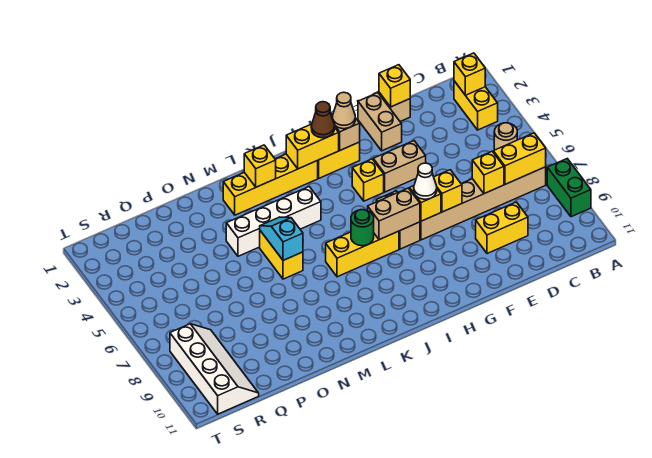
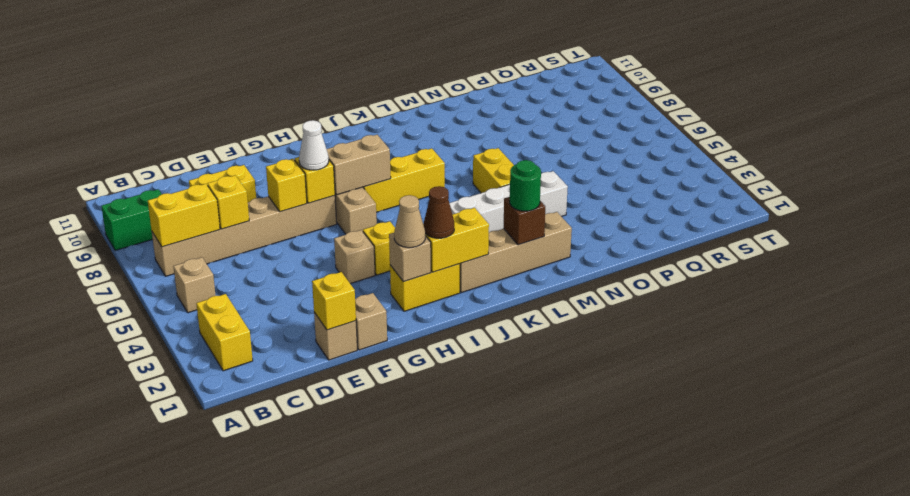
green 1x2 brick [547,159,591,217] -> green 1x2 brick turned to [101,189,162,251]
yellow 1x1 brick [454,53,485,95] -> none
tan 1x1 round brick [494,123,517,150] -> tan 1x1 brick [173,257,216,313]
tan 1x2 brick [358,93,402,151] -> tan 1x1 brick [355,293,387,350]
tan 1x2 brick [373,141,426,192] -> tan 1x1 brick [334,230,375,284]
yellow 1x4 brick [223,154,318,215] -> tan 1x4 brick [460,212,572,293]
green 1x1 round brick [351,210,374,246] -> green 1x1 round brick moved to [510,160,541,211]
yellow 1x1 brick [244,145,276,187] -> brown 1x1 brick [504,197,545,245]
cyan 1x2 slope [260,217,303,260] -> none
white 2x4 slope [170,324,259,414] -> none

